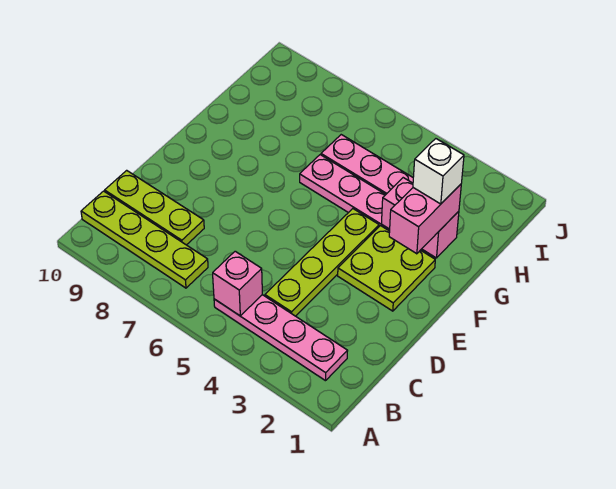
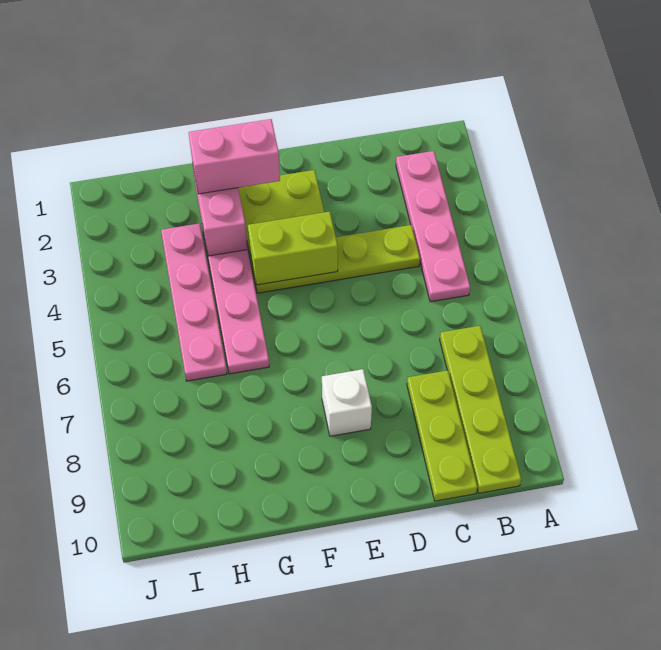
pink 1x1 brick [213,251,262,316] -> none
none -> lime 1x2 brick [248,211,338,285]
white 1x1 brick [413,139,464,204] -> white 1x1 brick moved to [322,369,372,436]

